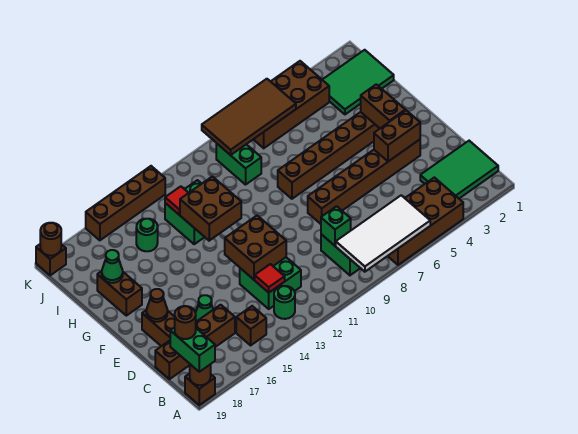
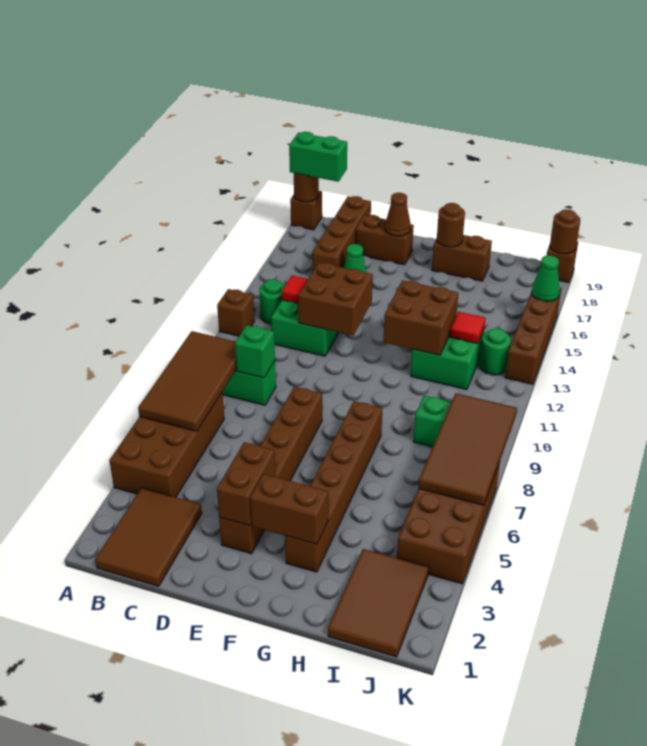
white 2x4 tile [336,195,430,272] -> brown 2x4 tile [138,331,237,431]
green 2x3 tile [420,141,498,198] -> brown 2x3 tile [95,488,202,586]
brown 1x1 brick [236,306,266,345] -> brown 1x1 brick moved to [217,289,255,336]
brown 1x1 round brick [175,306,196,339] -> brown 1x1 round brick moved to [437,203,465,247]
green 1x1 cone [102,250,123,283] -> green 1x1 cone moved to [532,255,560,302]
green 2x3 tile [322,50,394,114] -> brown 2x3 tile [328,549,429,657]
green 1x1 round brick [136,219,158,251] -> green 1x1 round brick moved to [479,328,511,375]

